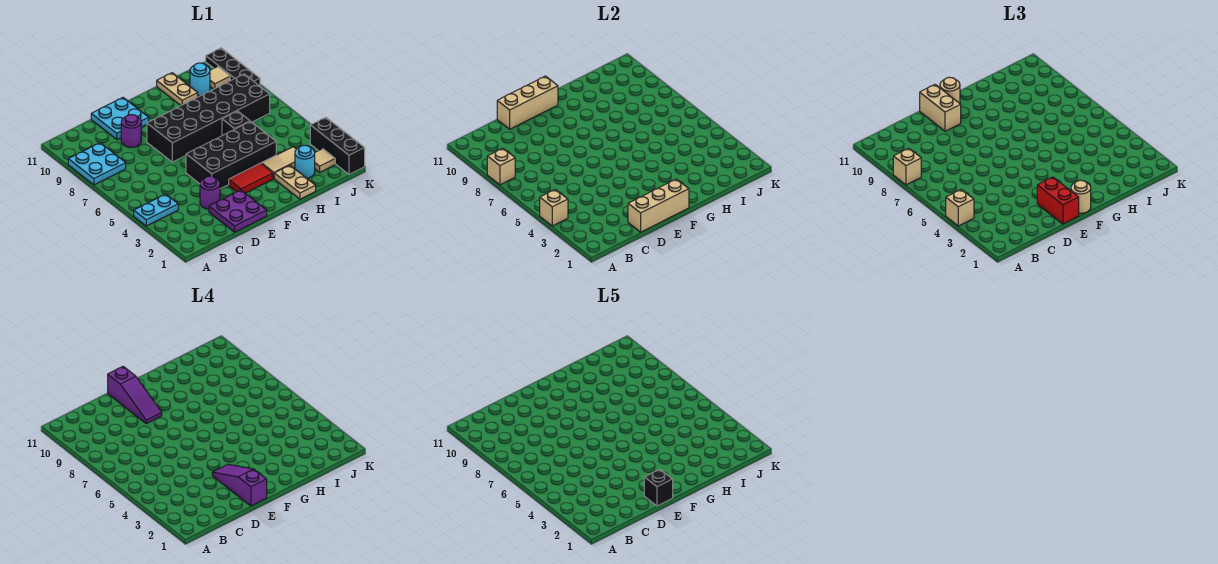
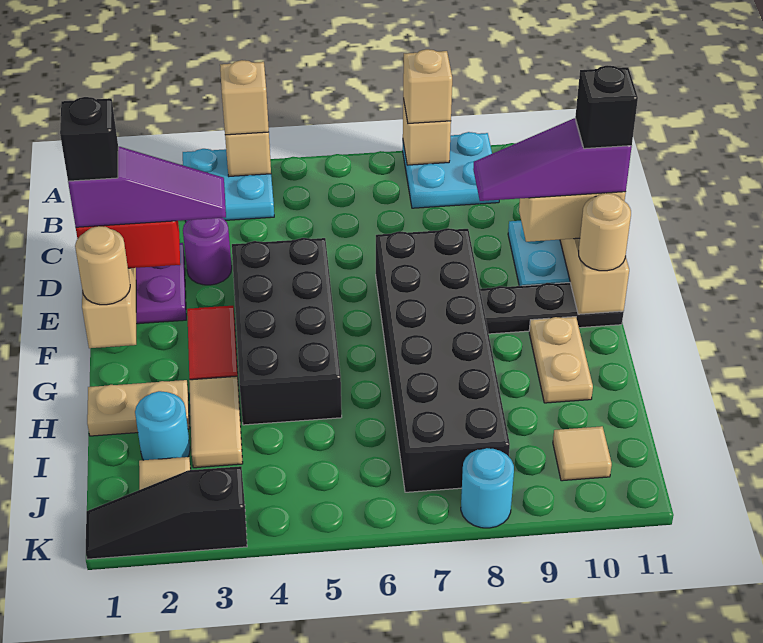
cyan 1x2 plate [134,194,178,226] -> cyan 2x2 plate [183,149,274,221]
purple 1x1 round brick [121,115,141,147] -> none
black 1x1 brick [222,111,250,136] -> black 1x1 brick moved to [575,65,638,149]
tan 1x2 plate [157,73,198,105] -> tan 1x2 plate turned to [529,317,593,403]
cyan 1x1 round brick [190,63,210,96] -> cyan 1x1 round brick moved to [461,448,514,528]
black 1x3 brick [310,117,365,174] -> black 1x3 slope [86,466,247,559]
black 1x3 plate [206,48,260,85] -> black 1x3 plate moved to [480,283,624,334]

